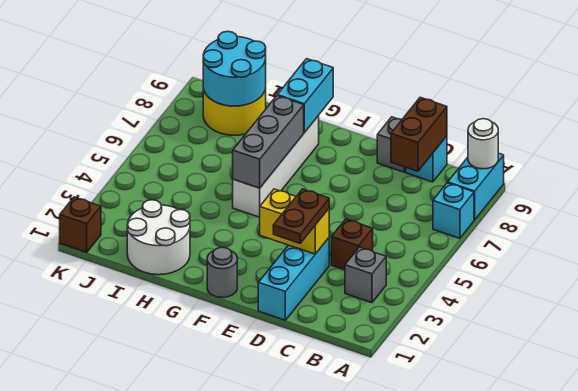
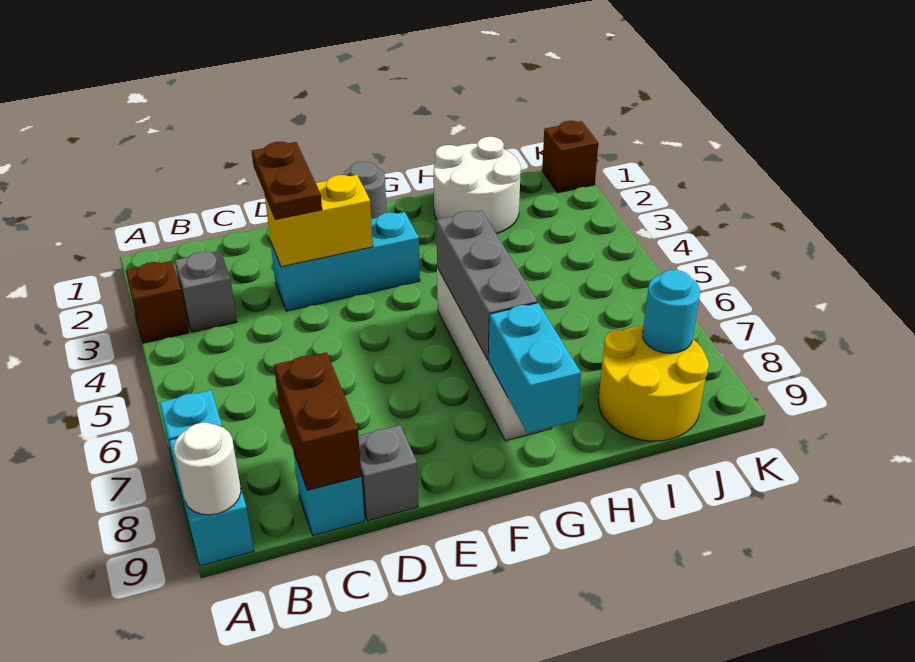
brown 1x1 brick [331,219,373,270] -> brown 1x1 brick moved to [126,261,189,343]
cyan 1x3 brick [258,238,329,320] -> cyan 1x3 brick turned to [270,212,420,311]
cyan 2x2 round brick [203,31,266,106] -> cyan 1x1 round brick [643,270,700,353]

